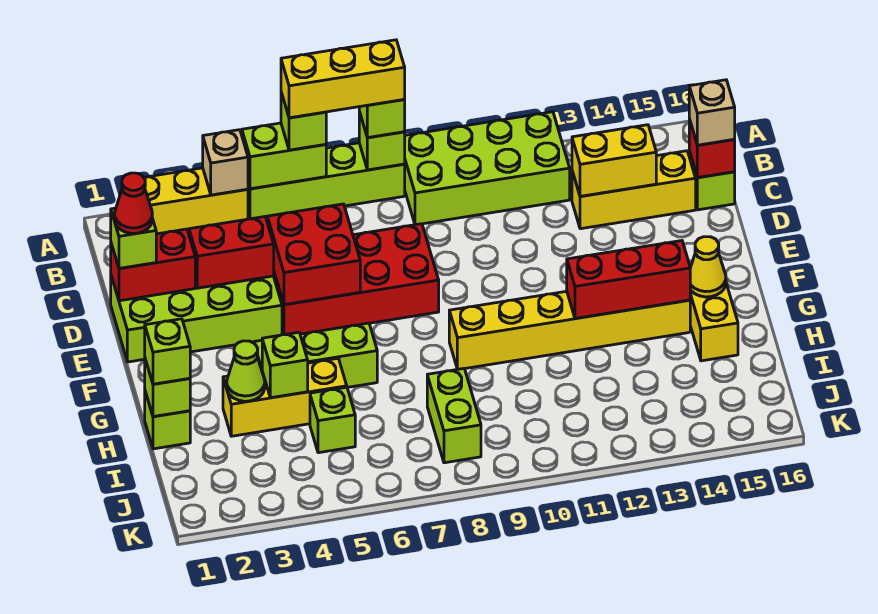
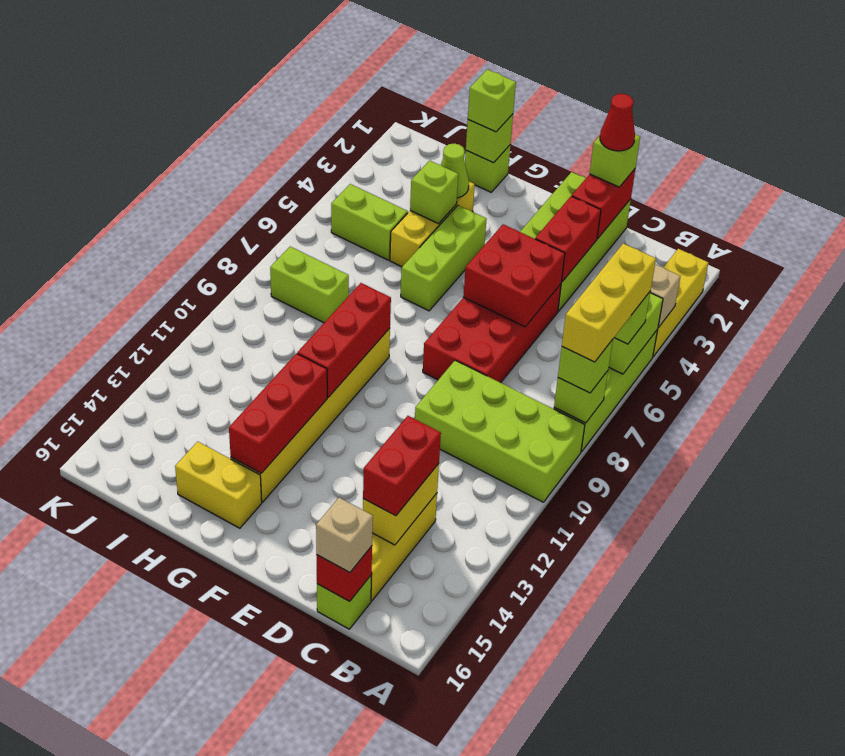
lime 2x4 brick [405,112,570,225] -> lime 2x4 brick turned to [415,360,585,502]
none -> red 1x2 brick [363,416,441,516]
none -> red 1x3 brick [297,283,391,397]
yellow 1x1 cone [690,237,726,297] -> none
lime 1x1 brick [310,387,355,453] -> lime 1x2 brick [331,184,408,260]

